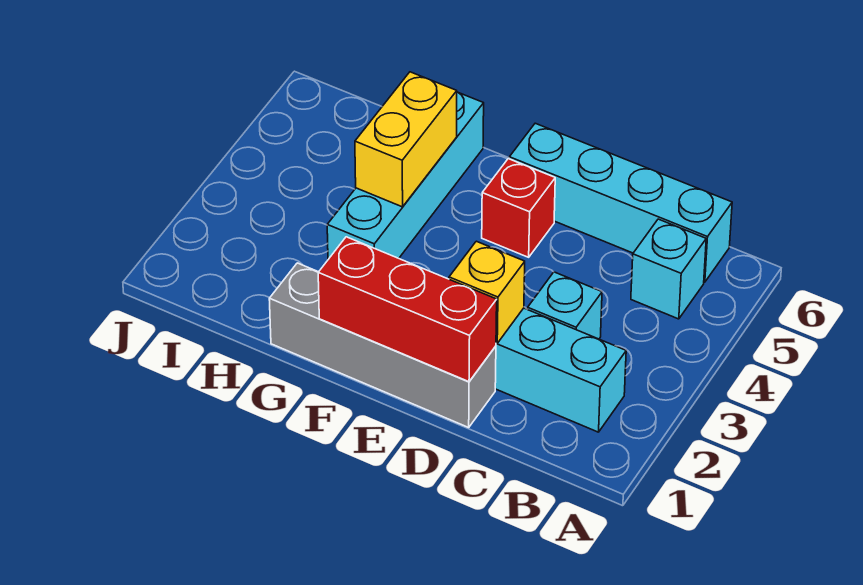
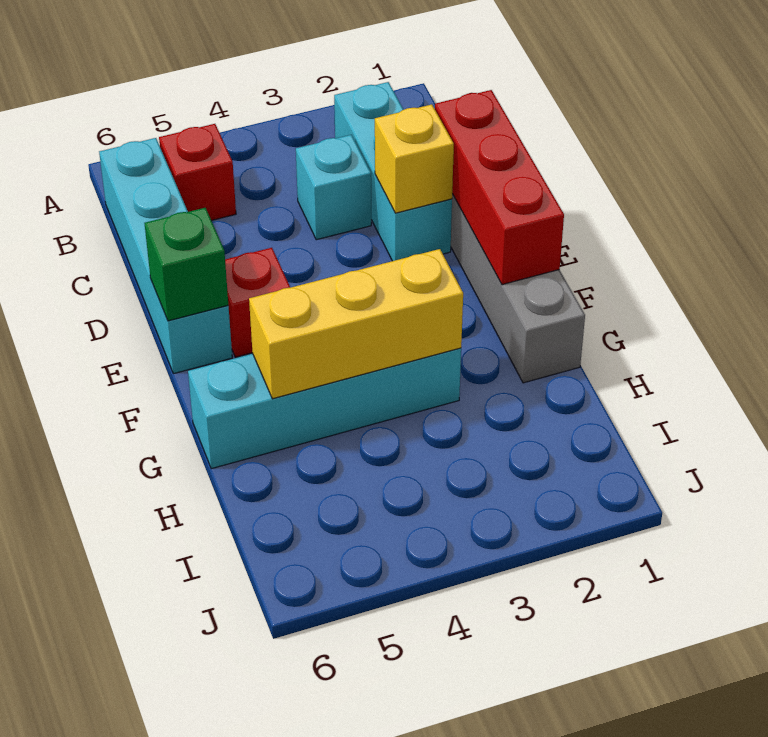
cyan 1x1 brick [631,219,706,319] -> red 1x1 brick [159,124,236,221]
none -> green 1x1 brick [145,208,228,321]
yellow 1x2 brick [355,72,457,207] -> yellow 1x3 brick [249,249,463,399]

